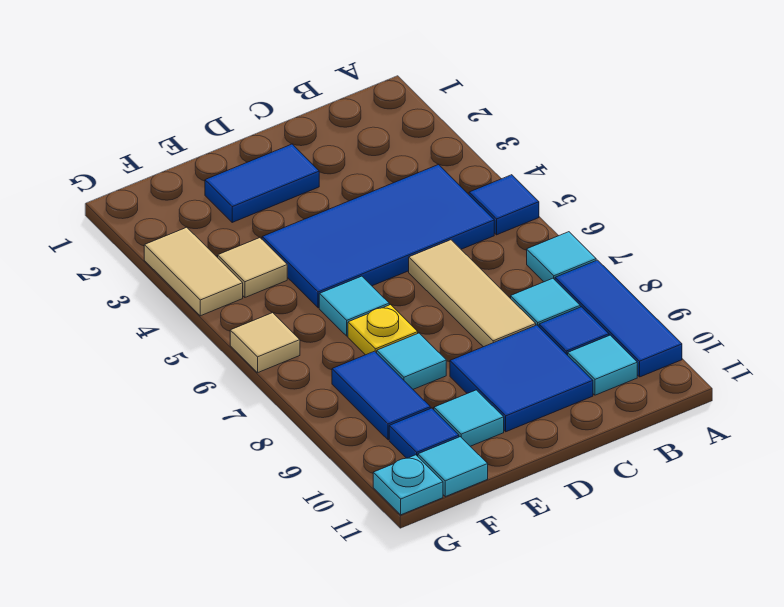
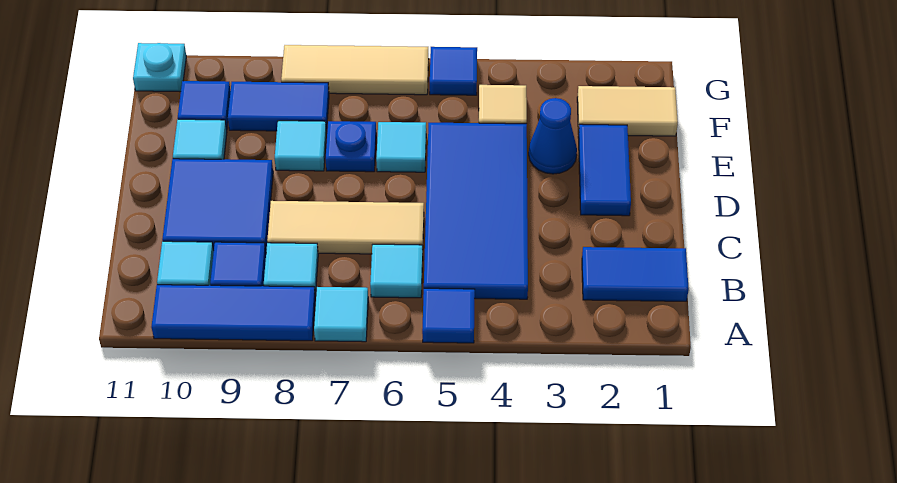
none -> blue 1x2 tile [582,247,689,301]
none -> blue 1x1 cone [529,98,577,174]
yellow 1x1 plate [348,305,418,355] -> blue 1x1 plate [325,121,376,172]
cyan 1x1 tile [418,437,488,497] -> cyan 1x1 tile moved to [370,244,423,298]
tan 1x2 tile [144,227,243,316] -> tan 1x2 tile moved to [577,86,678,136]
none -> blue 1x1 tile [430,47,477,95]
tan 1x1 tile [230,313,300,373] -> tan 1x3 tile [281,45,429,95]

